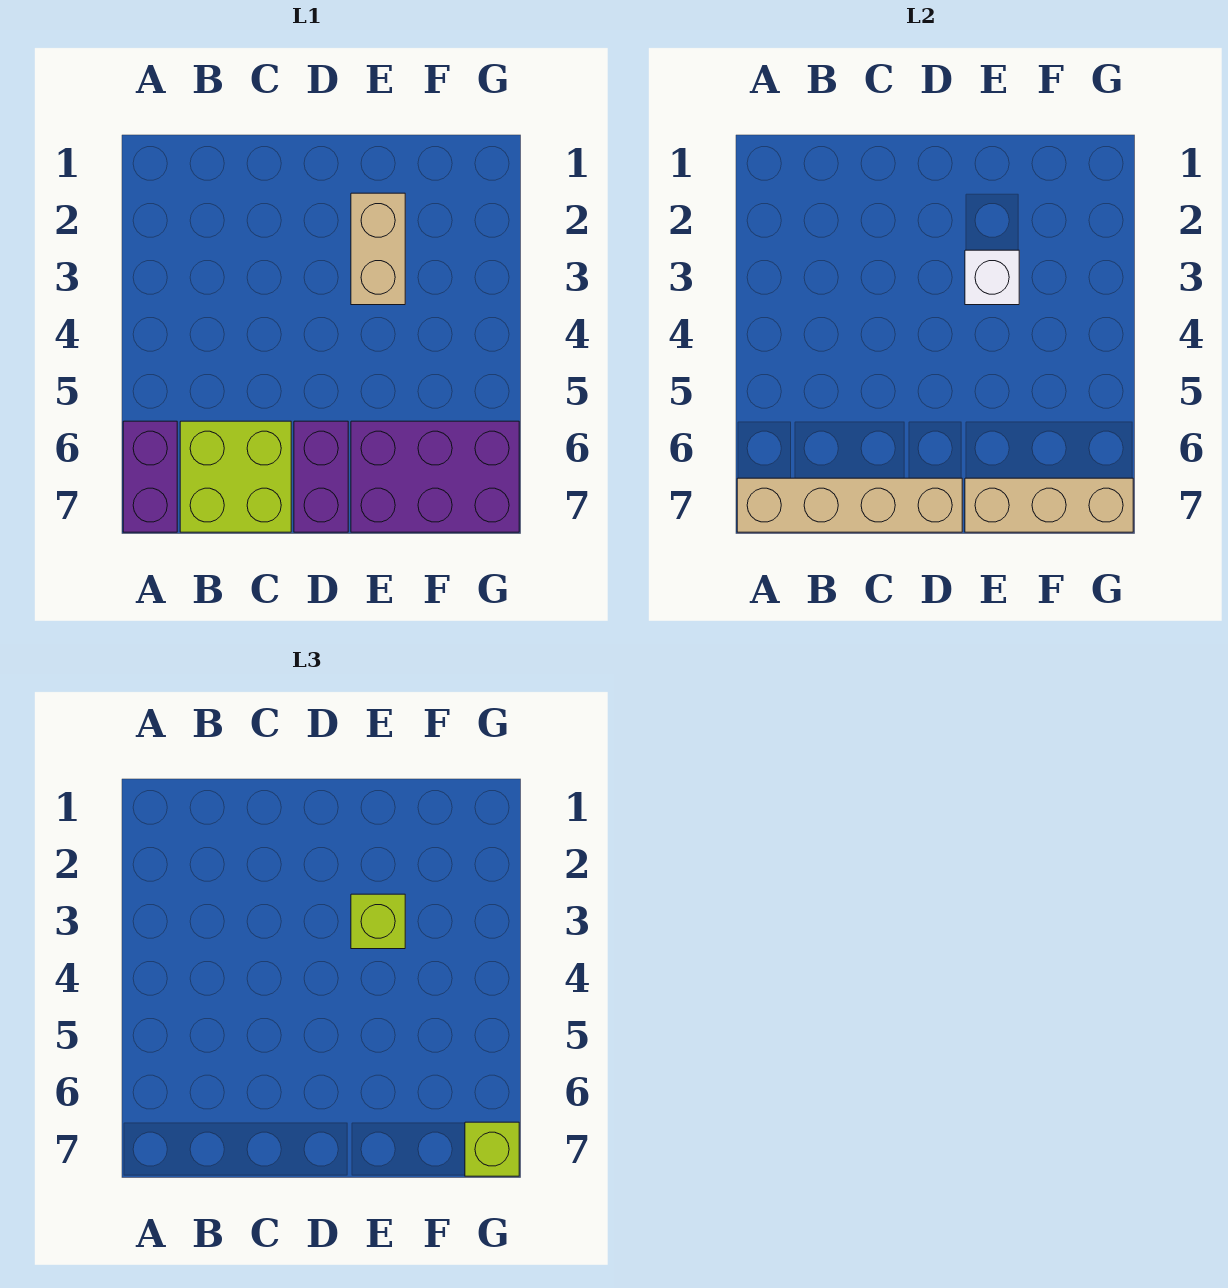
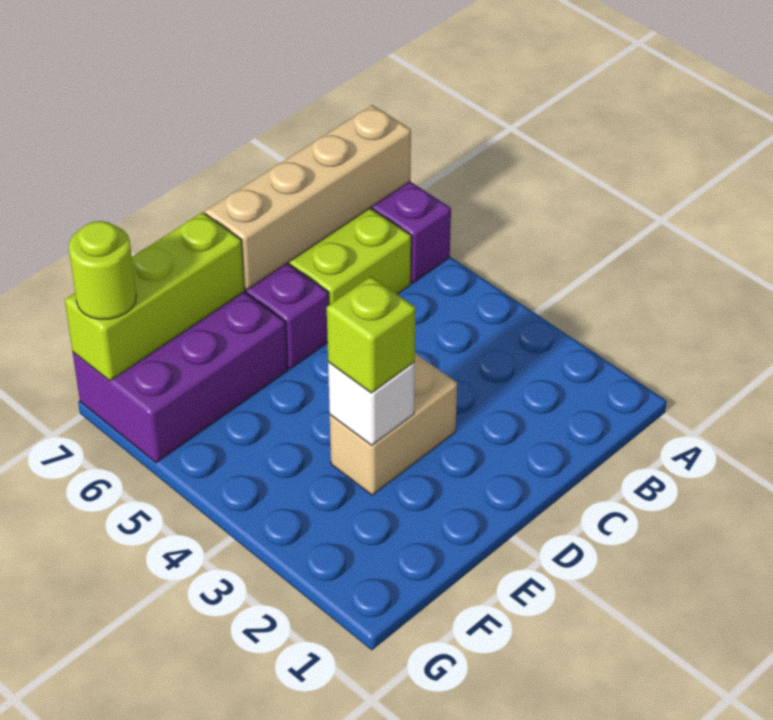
tan 1x2 brick [351,193,405,305] -> tan 1x2 brick turned to [330,353,457,495]
tan 1x3 brick [965,478,1133,532] -> lime 1x3 brick [65,212,244,381]
lime 1x1 brick [465,1122,519,1176] -> lime 1x1 round brick [69,221,136,319]

